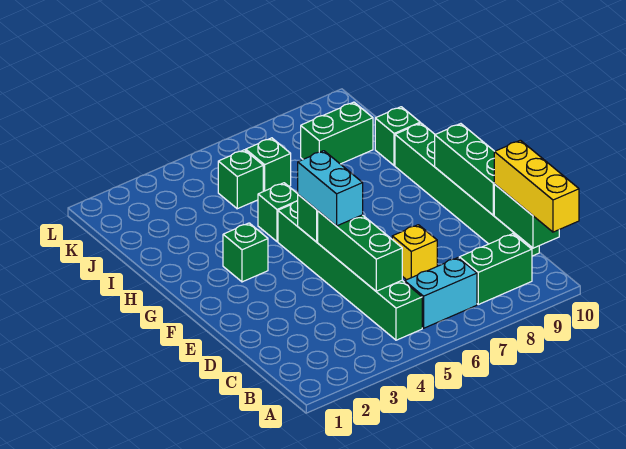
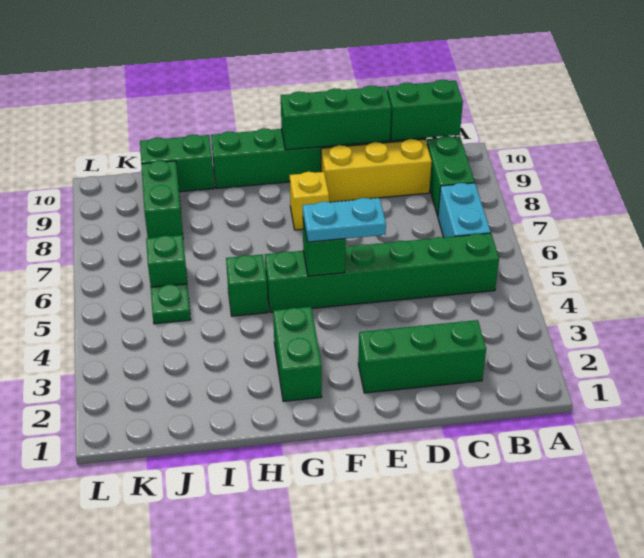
yellow 1x3 brick [494,140,579,232] -> yellow 1x3 brick moved to [321,139,432,202]
green 1x3 brick [318,211,402,291] -> green 1x3 brick moved to [358,320,486,393]
yellow 1x1 brick [392,225,437,280] -> yellow 1x1 brick moved to [290,172,329,230]
cyan 1x2 brick [298,151,363,226] -> cyan 1x2 plate [303,198,386,242]
green 1x1 brick [223,223,268,282] -> green 1x2 brick [273,307,322,401]
green 1x1 brick [375,107,420,166] -> green 1x2 brick [140,134,214,192]
green 1x1 brick [218,150,263,209] -> green 1x1 plate [151,284,191,324]

